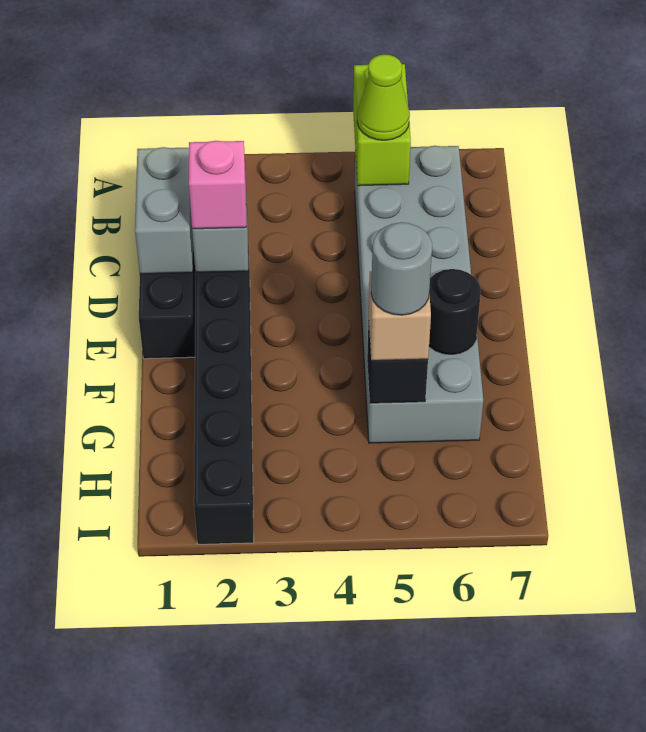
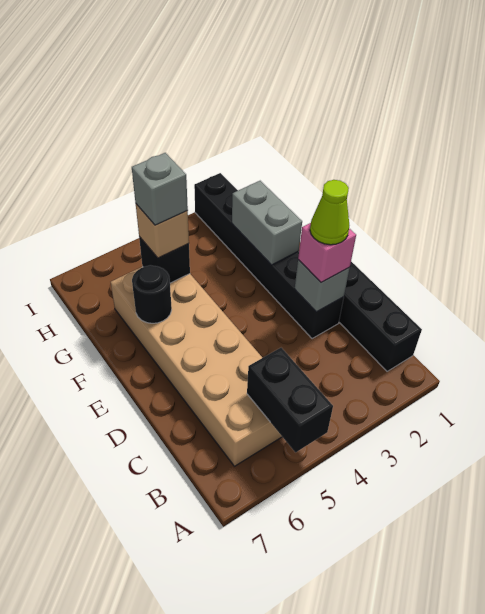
lime 1x2 brick [353,64,411,186] -> black 1x2 brick [247,348,333,452]
grey 2x6 brick [355,146,483,443] -> tan 2x6 brick [111,266,282,466]
lime 1x1 cone [357,54,410,140] -> lime 1x1 cone moved to [310,180,349,245]
grey 1x2 brick [135,147,193,274] -> grey 1x2 brick moved to [232,181,302,265]
grey 1x1 round brick [371,222,432,315] -> grey 1x1 brick [132,153,188,225]

